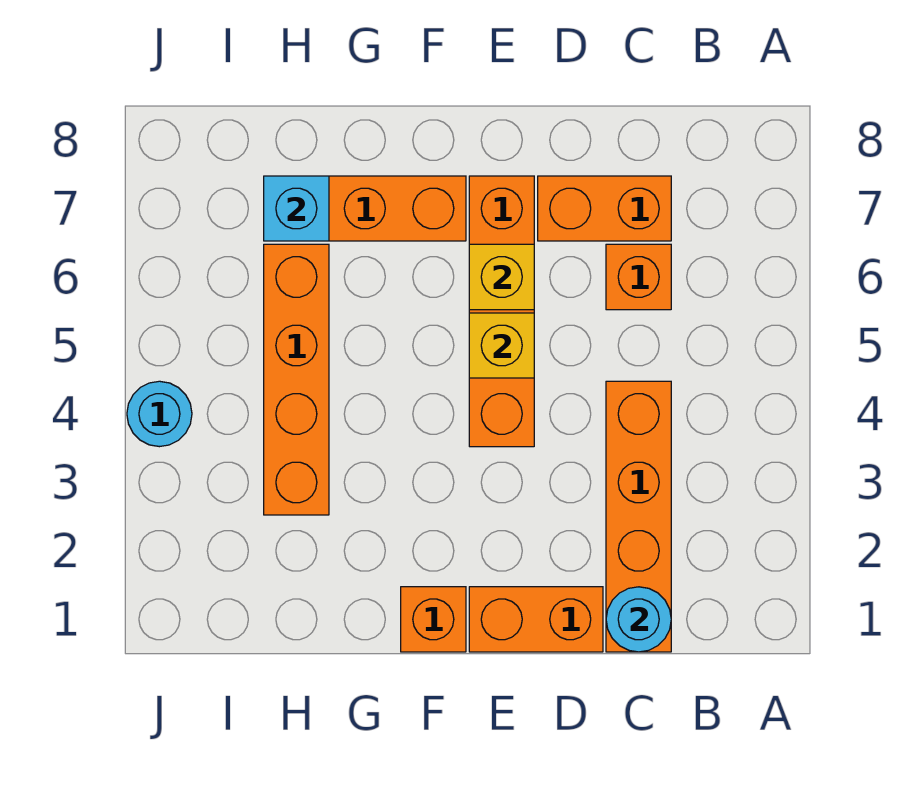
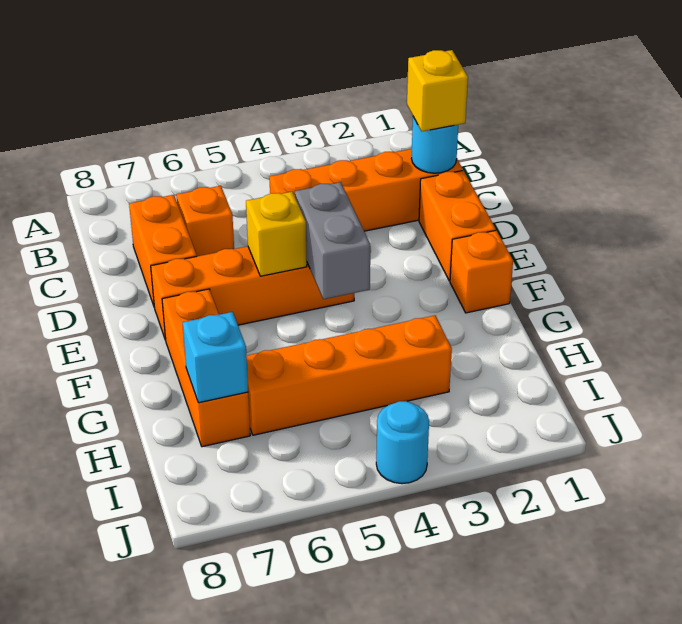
none -> grey 1x2 brick [295,182,370,299]
yellow 1x1 brick [469,244,534,310] -> yellow 1x1 brick moved to [407,50,468,131]

